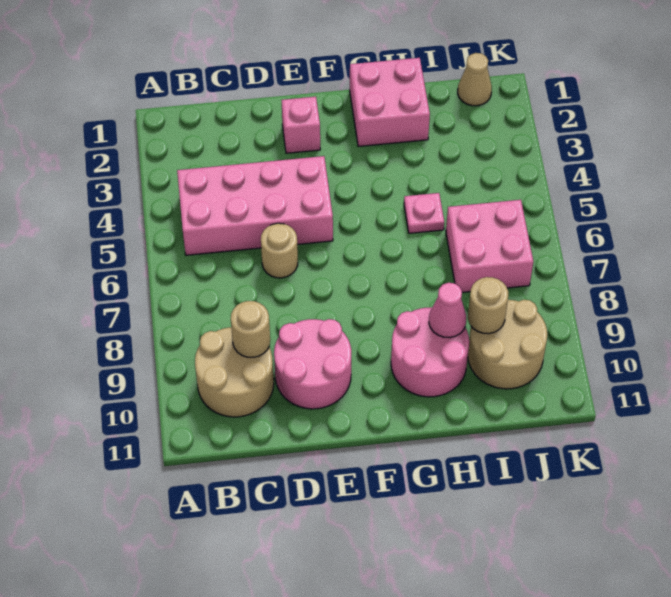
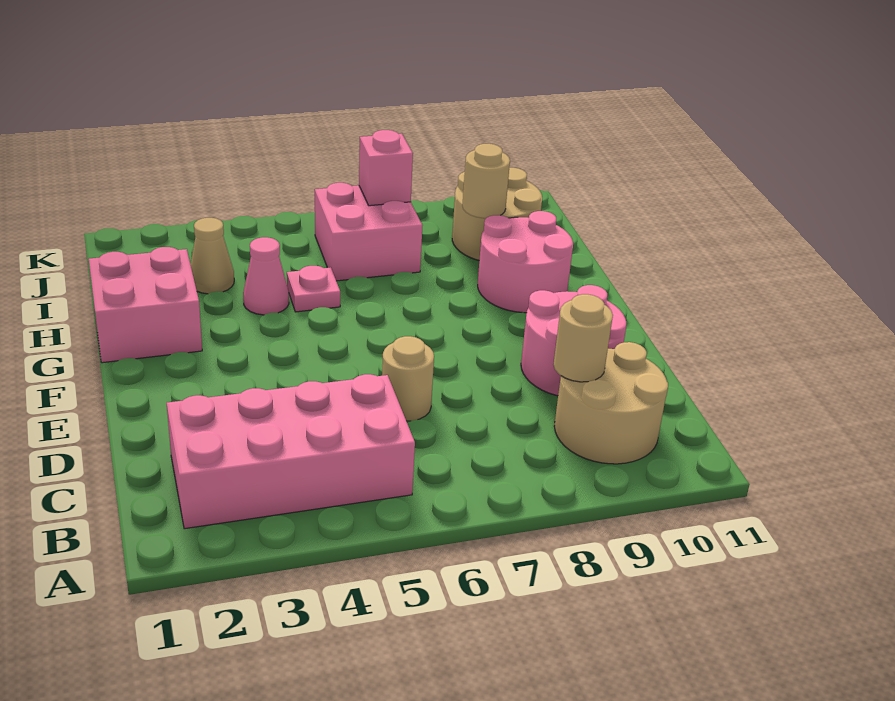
pink 2x4 brick [177,156,333,255] -> pink 2x4 brick turned to [167,374,415,529]
pink 1x1 brick [282,97,320,153] -> pink 1x1 brick moved to [359,130,413,206]
pink 1x1 cone [429,283,466,338] -> pink 1x1 cone moved to [243,237,289,315]
tan 1x1 cone [458,53,492,106] -> tan 1x1 cone moved to [190,218,234,294]

